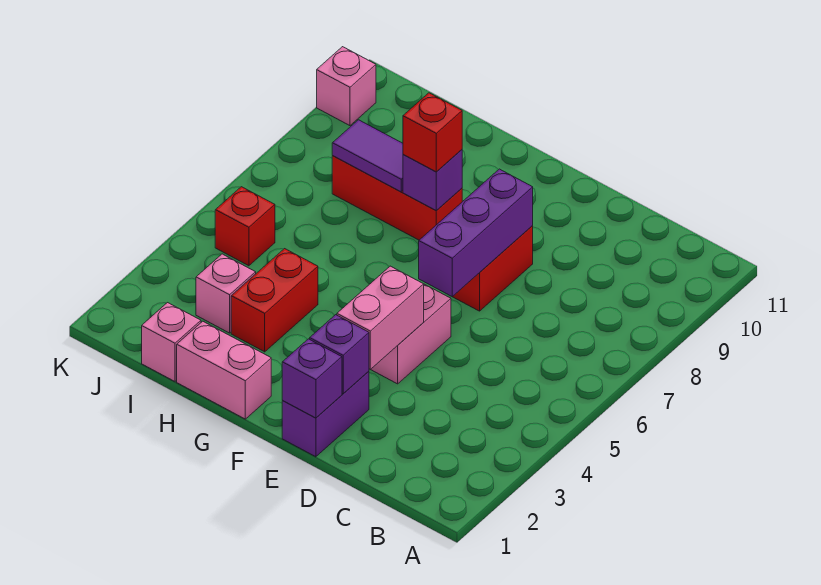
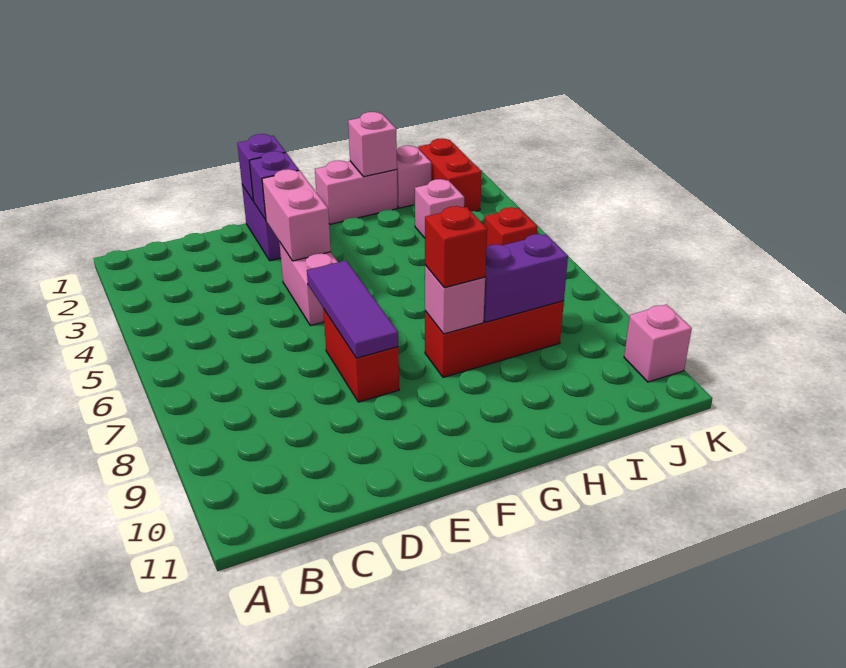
purple 1x3 brick [419,169,533,297] -> purple 1x3 tile [307,261,398,358]
purple 1x1 brick [403,150,462,211] -> pink 1x1 brick [425,265,485,334]
none -> pink 1x1 brick [348,112,397,177]
red 1x2 brick [231,249,318,352] -> red 1x2 brick moved to [418,138,482,211]
purple 1x2 tile [332,120,403,192] -> purple 1x2 brick [484,234,568,322]

